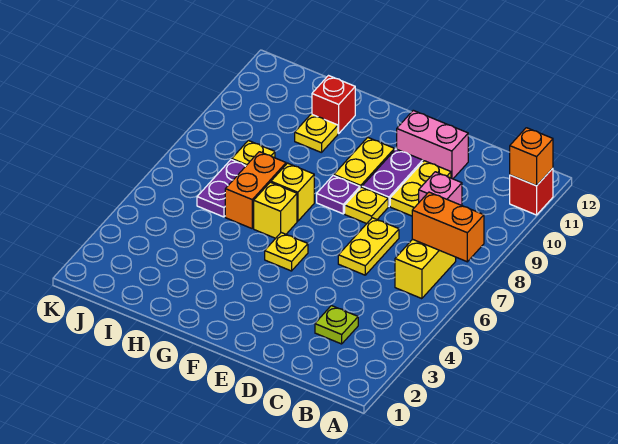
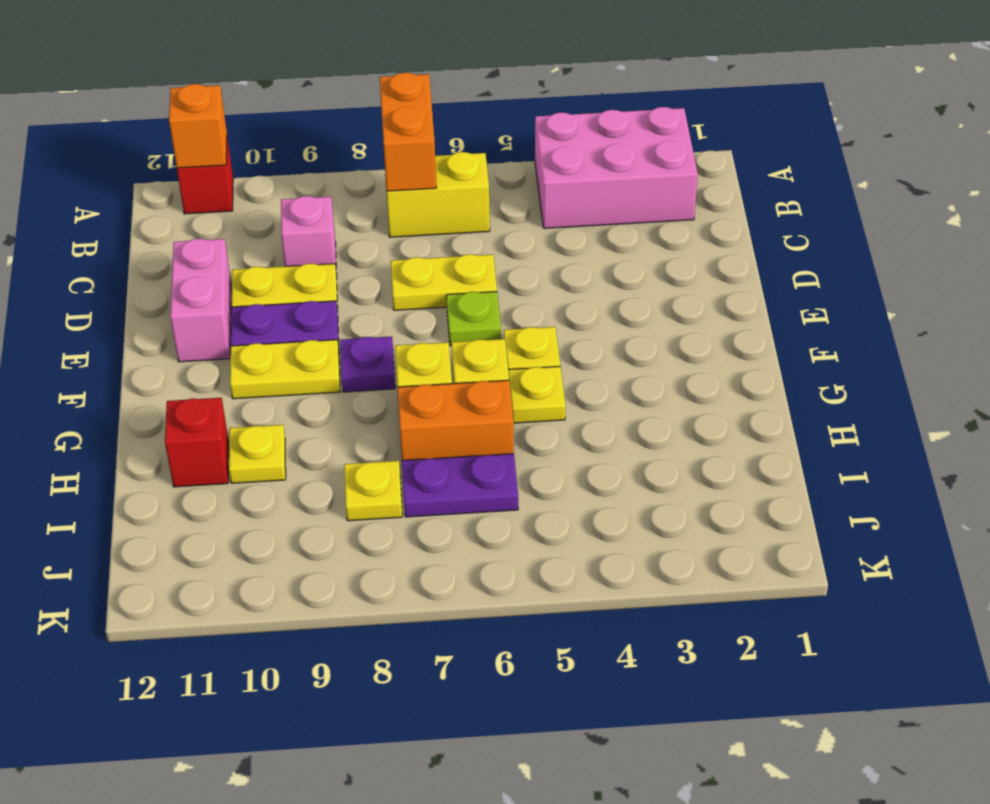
none -> pink 2x3 brick [535,107,698,228]
lime 1x1 plate [315,306,358,344] -> lime 1x1 plate moved to [446,292,501,346]
yellow 1x1 plate [345,187,388,224] -> yellow 1x1 plate moved to [508,366,566,423]

